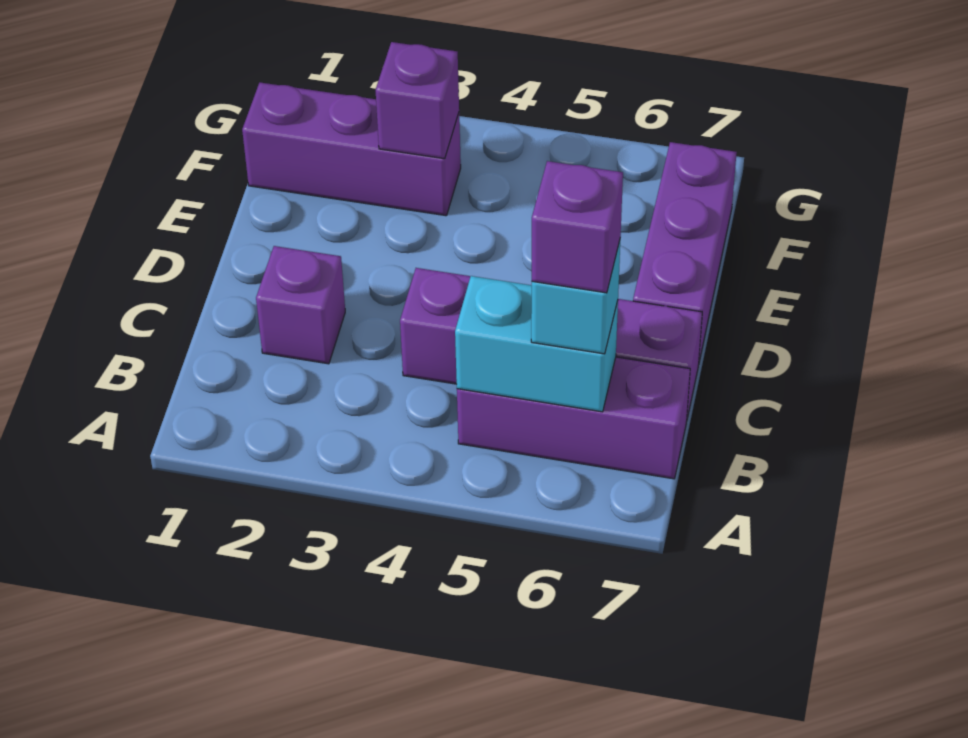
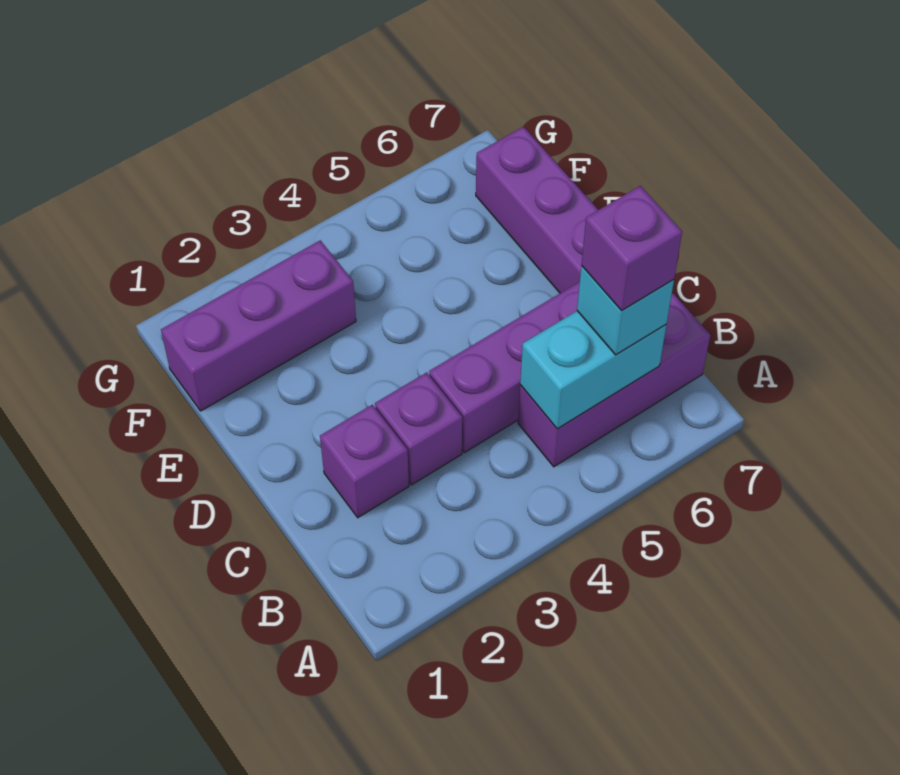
purple 1x1 brick [376,42,459,159] -> purple 1x1 brick moved to [375,373,462,485]

